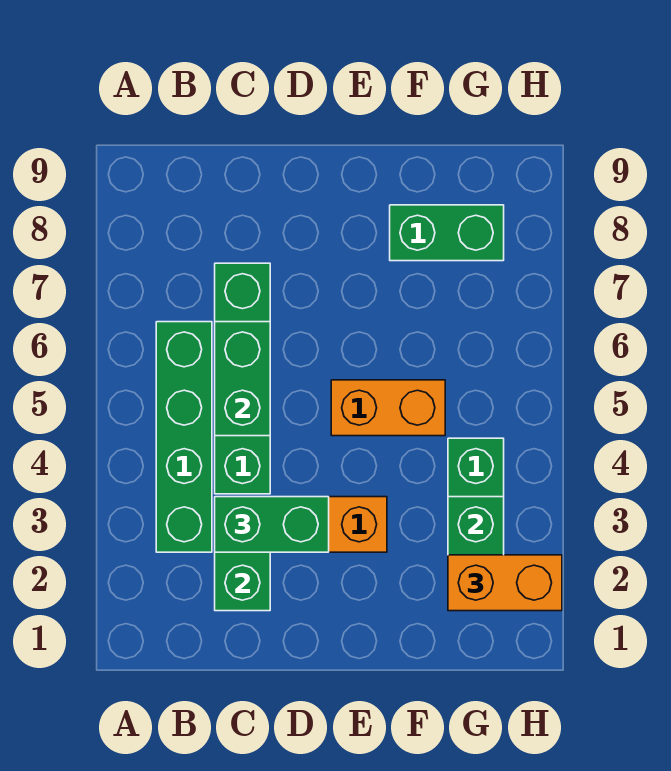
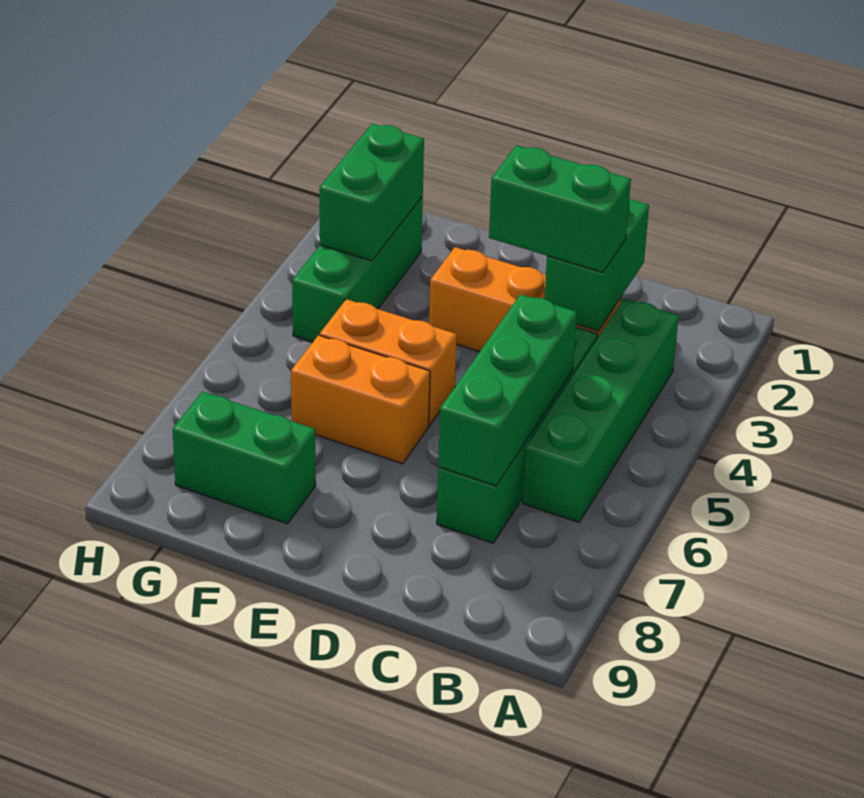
green 1x2 brick [215,322,270,436] -> green 1x3 brick [438,294,577,486]
orange 1x2 brick [448,555,562,611] -> orange 1x2 brick moved to [291,335,430,464]

